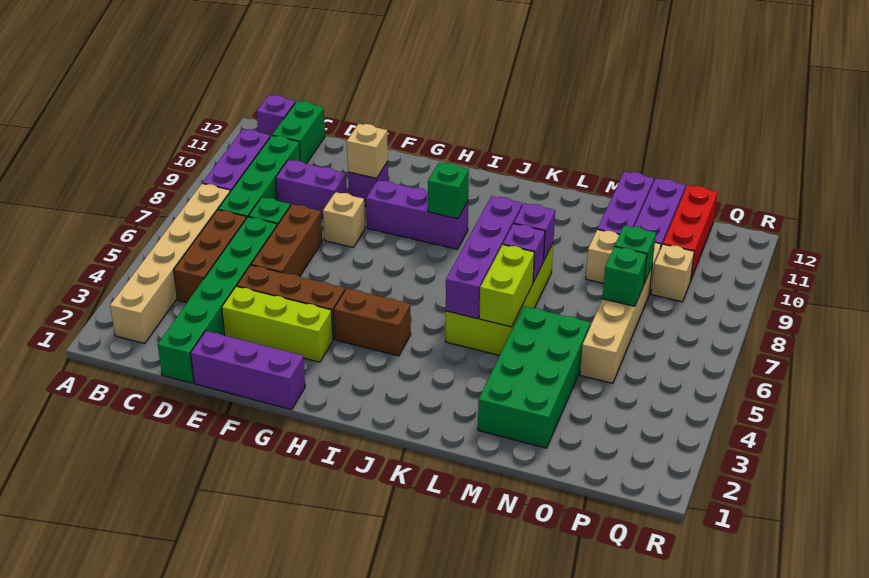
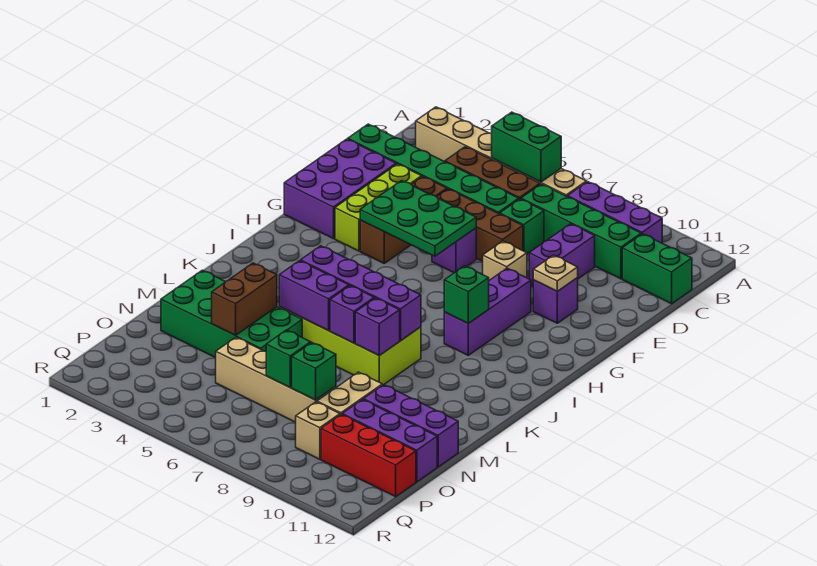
none -> green 1x2 brick [492,112,561,182]
purple 1x1 brick [257,95,295,137] -> purple 1x1 brick moved to [432,228,476,273]
purple 1x3 brick [190,331,305,410] -> purple 2x3 brick [284,139,396,239]
none -> green 2x3 plate [360,181,476,256]
tan 1x1 brick [347,124,388,178] -> tan 1x1 plate [533,255,578,291]
brown 1x2 brick [334,288,411,356] -> brown 1x2 brick moved to [212,263,277,335]
lime 1x2 brick [479,245,534,327] -> purple 1x2 brick [279,261,349,331]

